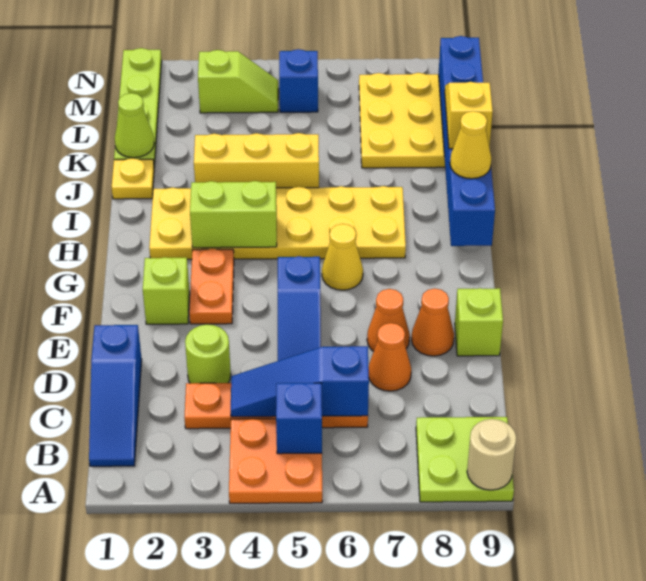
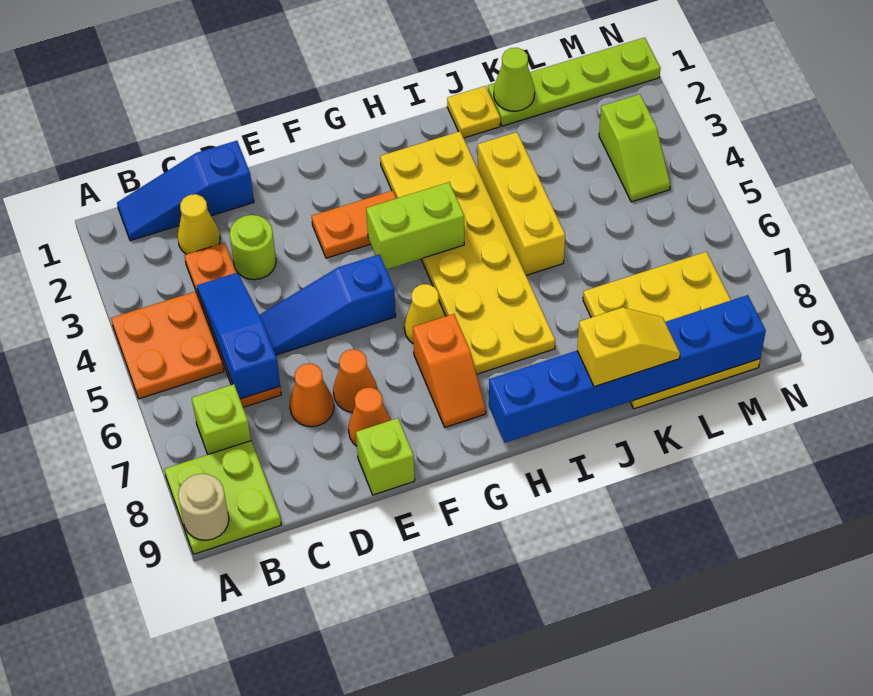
blue 1x1 brick [276,383,322,454] -> none
lime 1x1 brick [143,257,190,324] -> lime 1x1 brick moved to [192,384,251,454]
none -> orange 1x2 slope [413,314,486,427]
lime 1x2 brick [190,181,277,248] -> lime 1x2 brick turned to [366,182,464,270]
yellow 1x1 cone [450,111,491,179] -> yellow 1x1 cone moved to [177,194,220,254]
blue 1x1 brick [279,49,318,112] -> none

